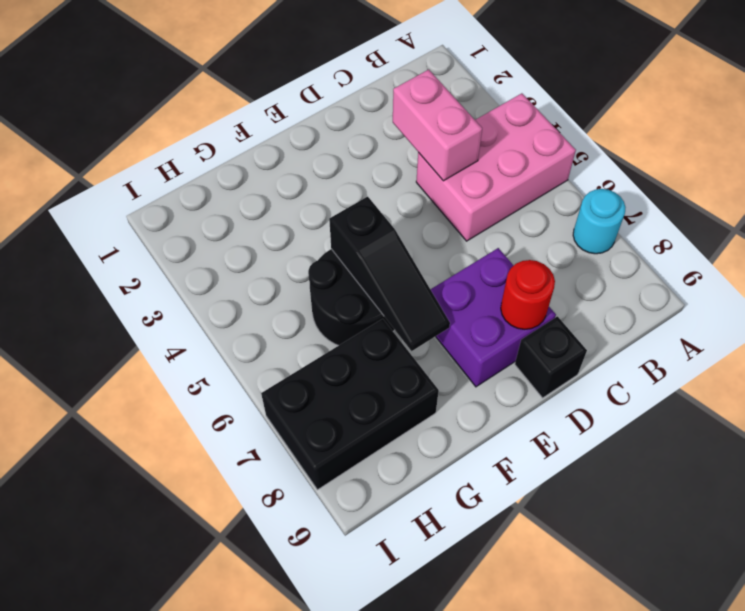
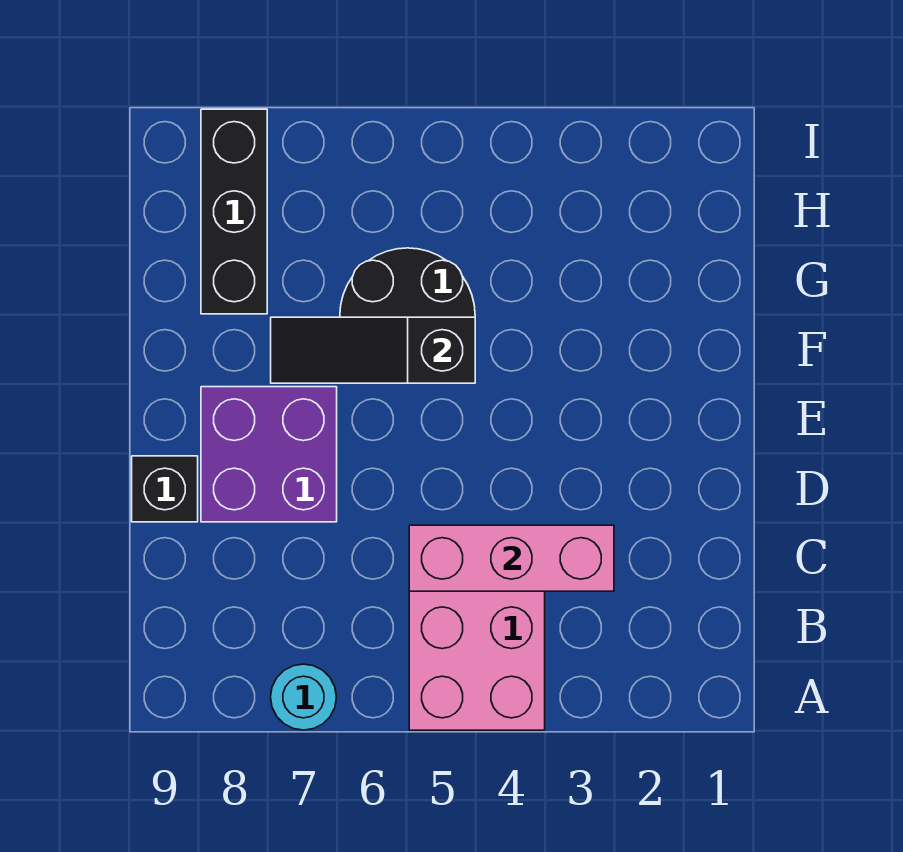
pink 1x2 brick [393,70,482,181] -> pink 1x3 brick [409,525,614,591]
red 1x1 round brick [501,260,555,329] -> none
black 2x3 brick [261,319,439,490] -> black 1x3 brick [201,109,267,314]

